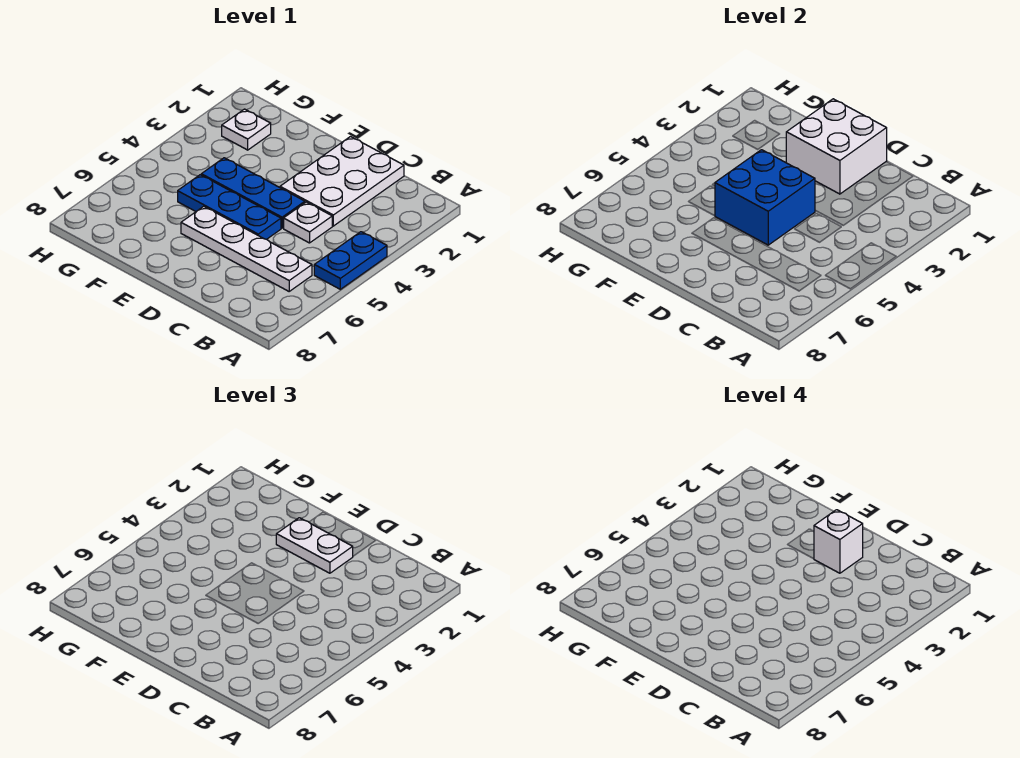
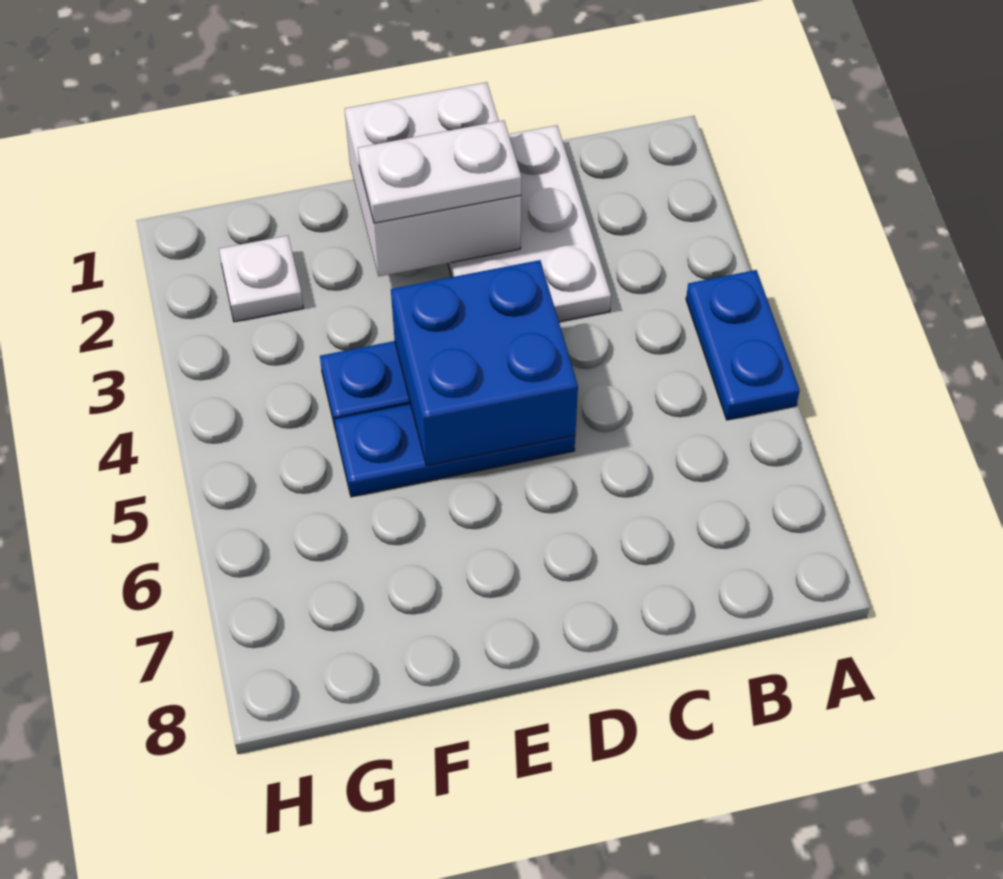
white 1x4 plate [181,206,312,291] -> none
white 1x1 plate [284,202,332,243] -> none
white 1x1 brick [814,510,863,573] -> none

